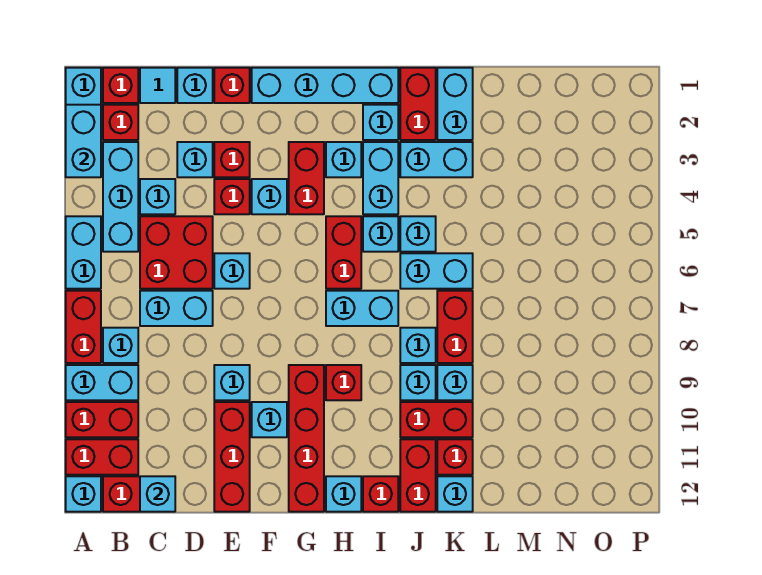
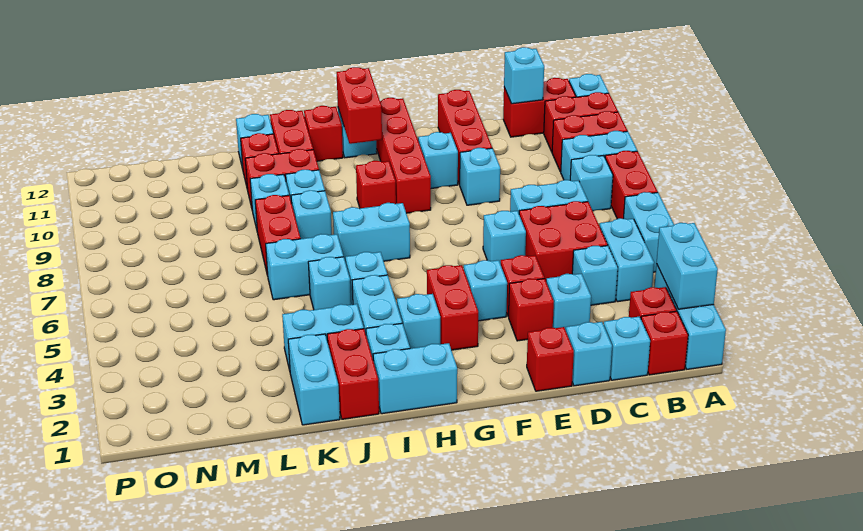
cyan 1x3 brick [103,142,138,252] -> cyan 1x2 brick [600,218,654,302]
cyan 1x1 tile [140,68,175,103] -> cyan 1x1 brick [604,317,650,380]
cyan 1x4 brick [252,68,398,103] -> cyan 1x2 brick [373,343,457,414]
red 1x2 brick [326,216,361,289] -> red 1x2 brick moved to [337,67,382,144]

